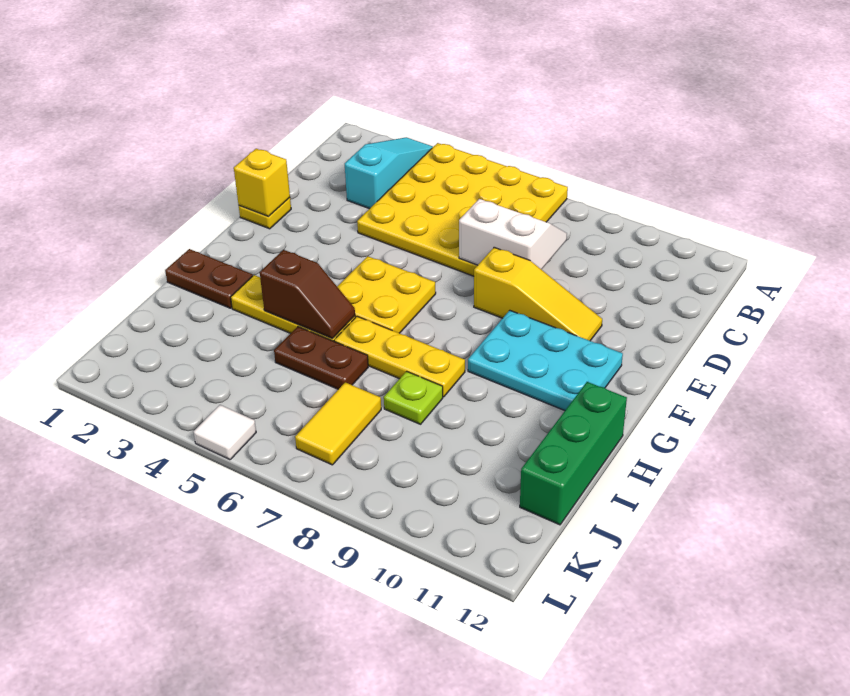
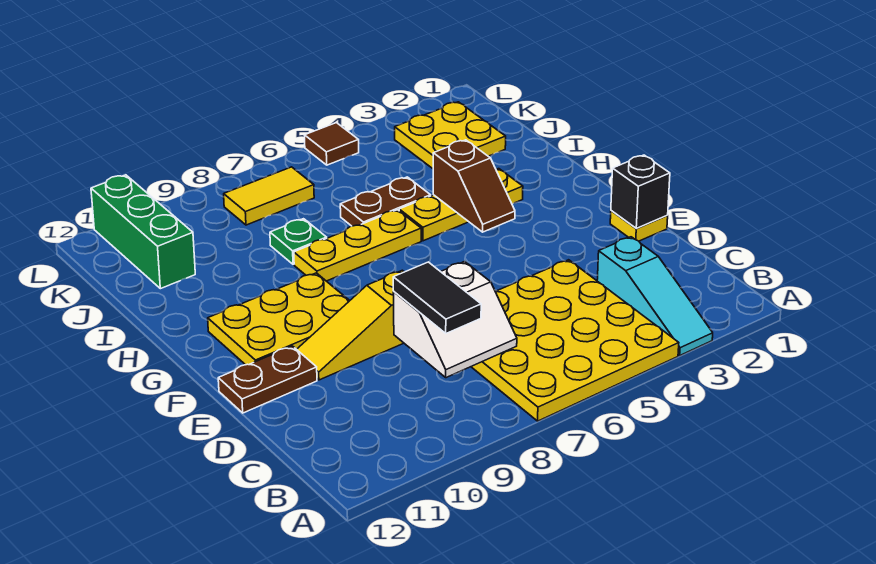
none -> black 1x2 tile [393,262,481,333]
yellow 1x1 brick [234,149,290,217] -> black 1x1 brick [611,155,670,228]
yellow 2x2 plate [337,256,436,333] -> yellow 2x2 plate moved to [395,102,506,169]
cyan 2x3 plate [468,310,623,411] -> yellow 2x3 plate [208,273,350,365]
brown 1x2 plate [165,249,253,308] -> brown 1x2 plate moved to [218,346,317,413]
brown 1x2 slope [260,250,355,339] -> brown 1x2 slope turned to [433,140,515,232]
green 1x3 brick [520,382,627,525] -> green 1x3 brick moved to [91,175,195,289]
lime 1x1 plate [384,371,443,424] -> green 1x1 plate [270,219,327,264]
yellow 1x2 tile [295,382,381,465] -> yellow 1x2 tile turned to [224,167,314,225]
white 1x1 tile [194,405,256,460] -> brown 1x1 tile [305,123,359,165]

